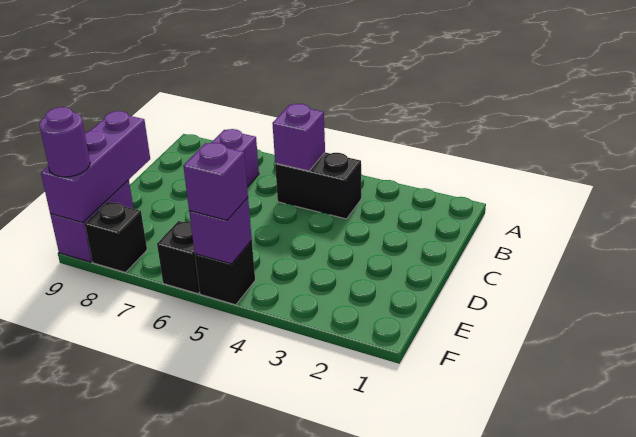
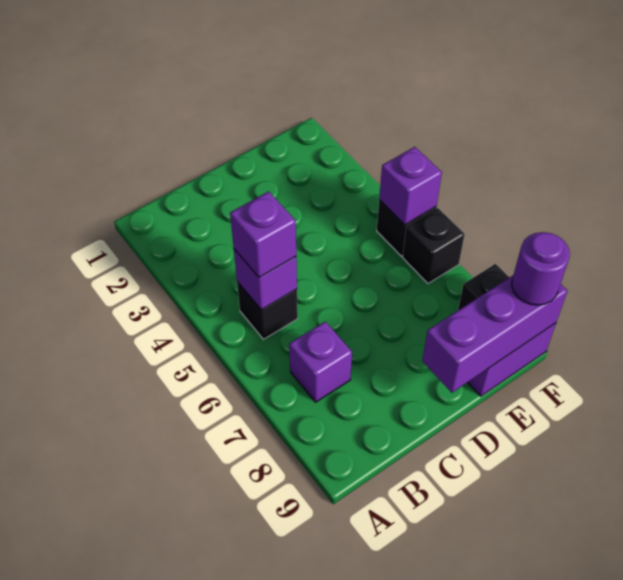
black 1x2 brick [275,152,361,219] -> black 1x1 brick [237,282,298,339]
purple 1x1 brick [183,143,248,220] -> purple 1x1 brick moved to [230,191,296,278]

